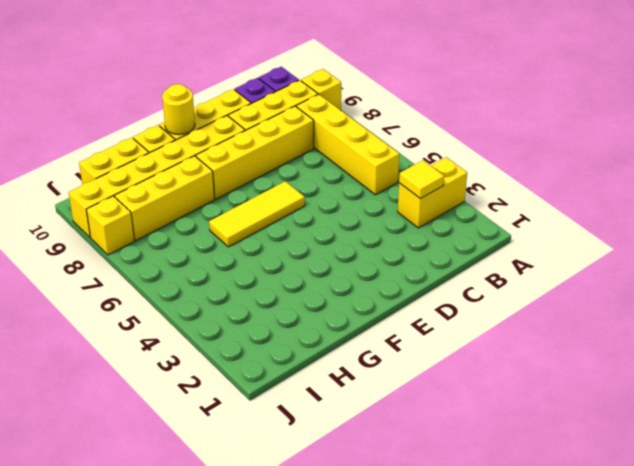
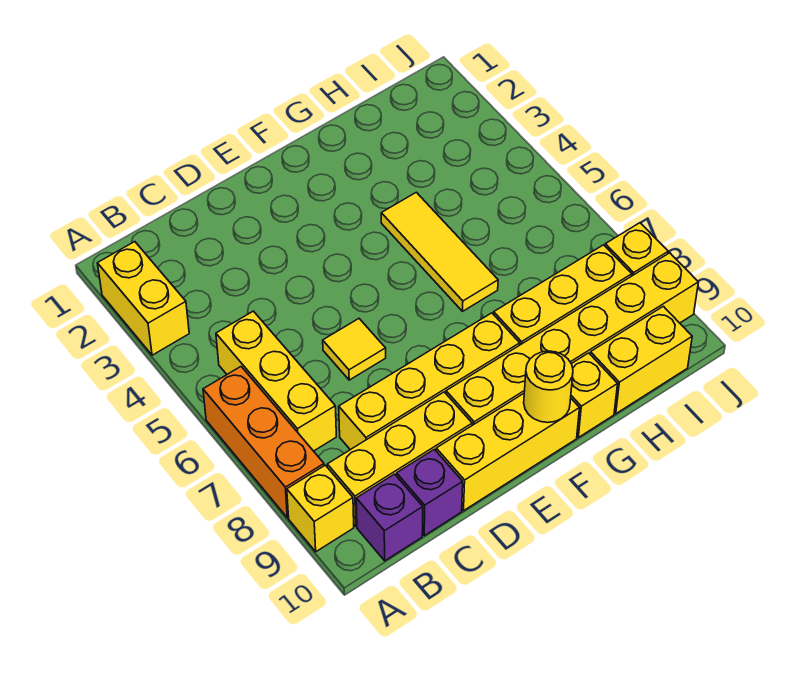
yellow 1x2 brick [398,157,467,228] -> yellow 1x2 brick turned to [97,242,189,355]
none -> orange 1x3 brick [203,367,324,518]
yellow 1x1 tile [399,160,444,199] -> yellow 1x1 tile moved to [323,319,386,380]
yellow 1x4 brick [296,94,399,195] -> yellow 1x3 brick [216,311,336,451]
yellow 1x3 tile [209,181,305,247] -> yellow 1x3 tile turned to [381,192,498,311]

